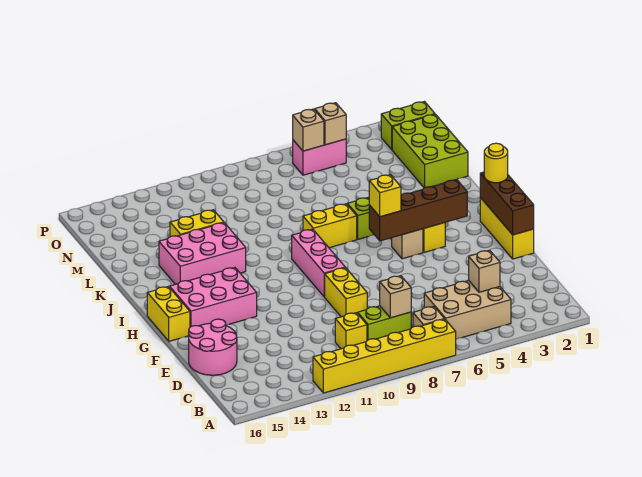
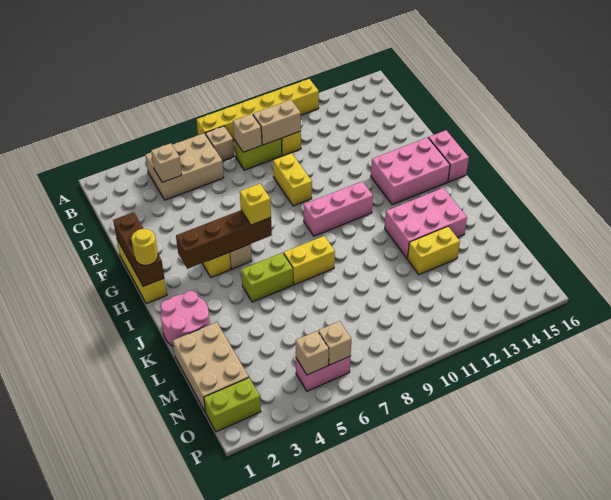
none -> tan 1x2 brick [253,100,301,145]
pink 2x2 round brick [189,319,237,375] -> pink 2x2 round brick moved to [161,291,210,346]
pink 1x3 brick [292,229,345,297] -> pink 1x3 brick turned to [304,181,373,236]
yellow 1x2 brick [147,286,190,341] -> pink 1x2 brick [429,130,469,182]
lime 2x3 brick [392,114,468,188] -> tan 2x3 brick [173,322,249,411]

